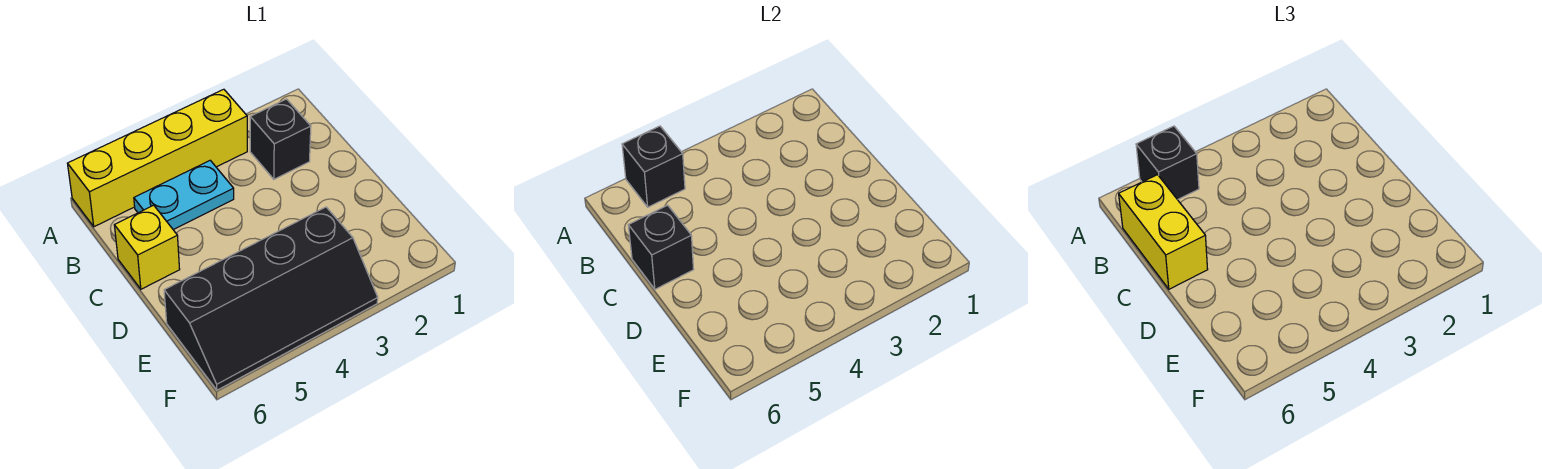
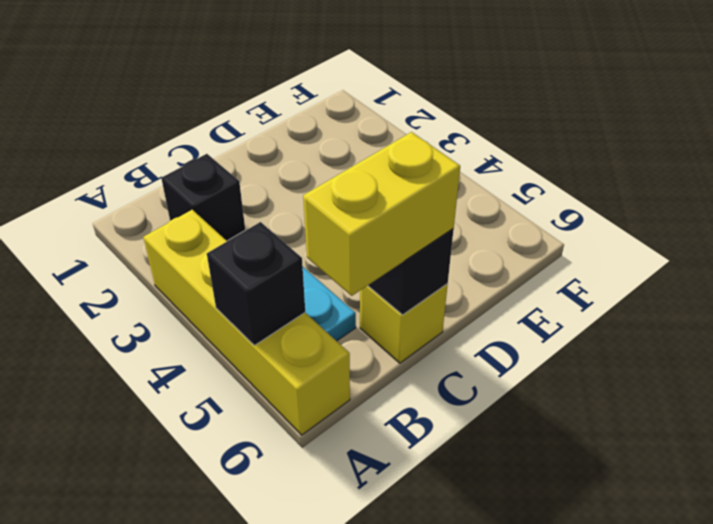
black 1x1 brick [1136,126,1199,200] -> none
black 2x4 slope [164,207,378,390] -> none

